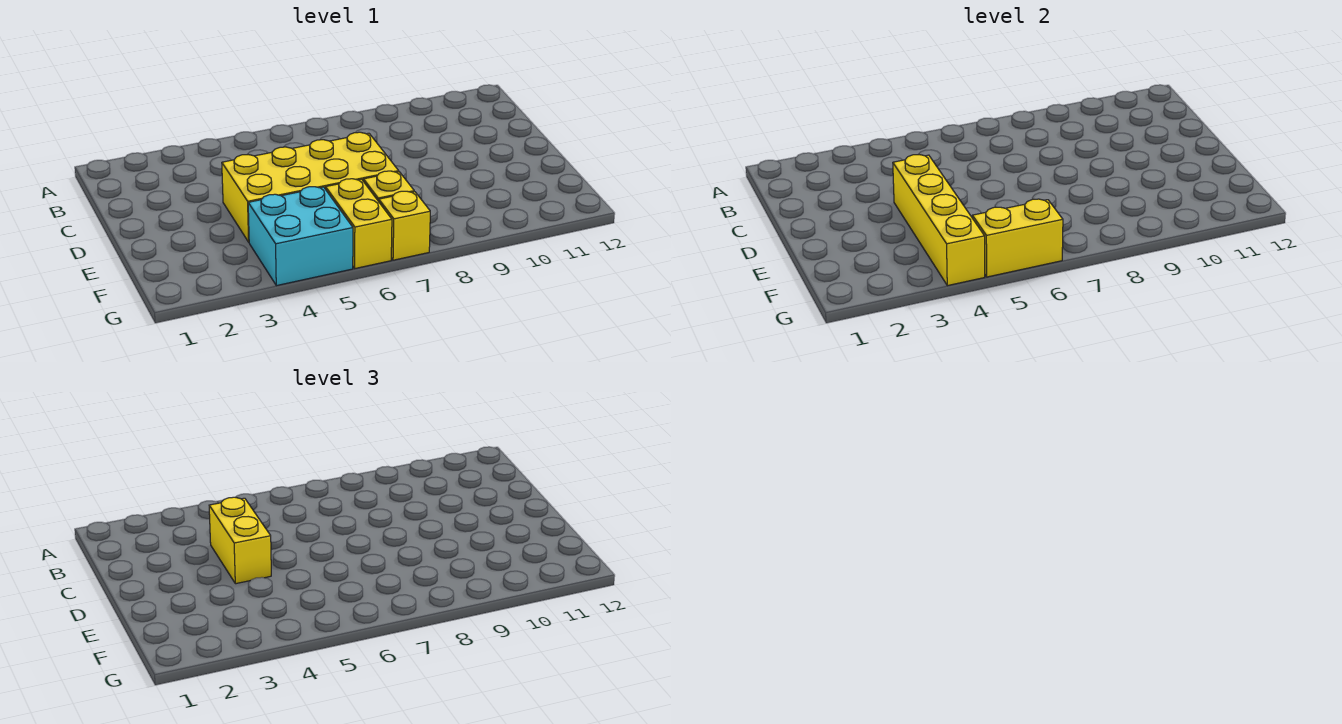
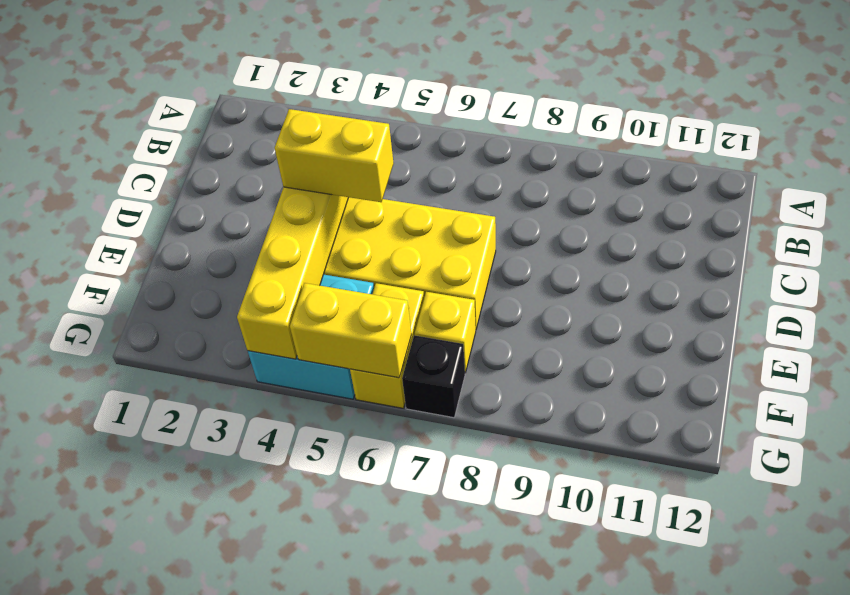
yellow 1x2 brick [209,497,271,584] -> yellow 1x2 brick turned to [275,109,394,202]
yellow 1x1 brick [379,191,430,260] -> black 1x1 brick [402,335,465,418]

